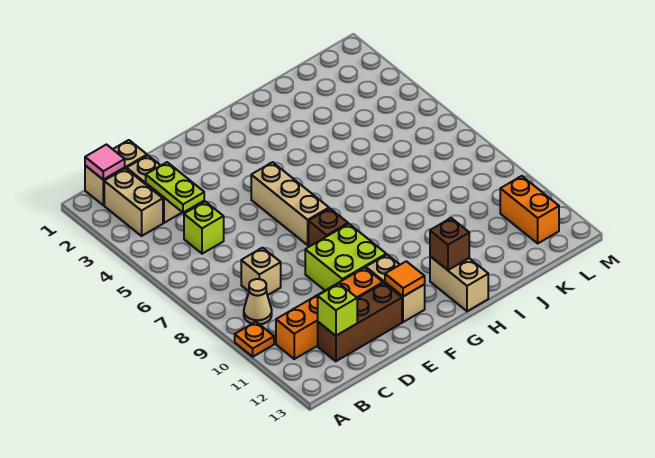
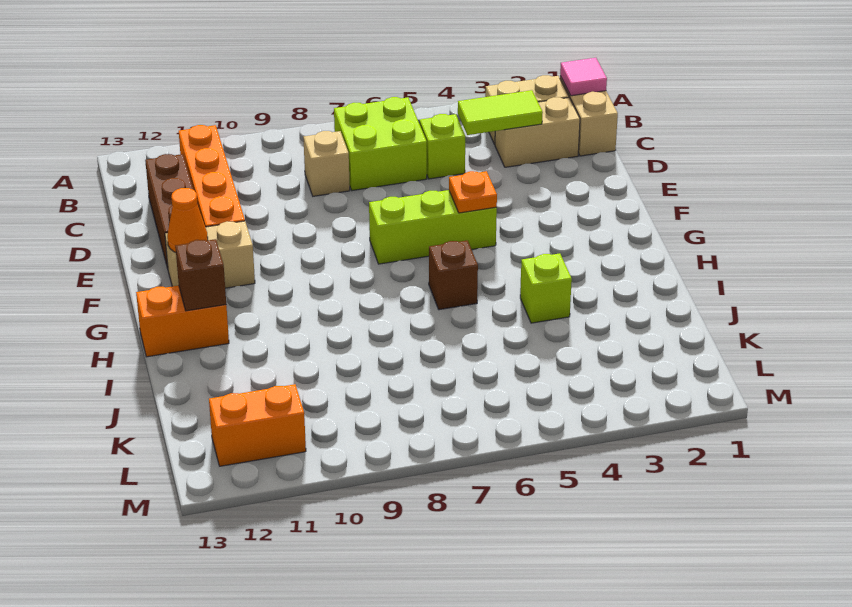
orange 1x1 plate [235,322,274,357] -> orange 1x1 plate moved to [449,171,497,213]
tan 1x1 cone [244,279,272,324] -> none
lime 1x2 plate [146,162,204,213] -> lime 1x2 tile [458,90,543,135]
lime 1x1 brick [318,284,357,336] -> lime 1x1 brick moved to [520,253,572,323]
lime 2x2 brick [305,224,386,290] -> lime 2x2 brick moved to [334,97,427,191]
tan 1x3 brick [251,162,329,245] -> lime 1x3 brick [369,190,497,264]
brown 1x1 brick [309,208,348,247] -> brown 1x1 brick moved to [429,240,478,310]
orange 1x1 tile [385,261,425,297] -> orange 1x1 cone [167,188,208,252]
tan 1x2 brick [430,256,488,311] -> orange 1x2 brick [136,286,229,357]

